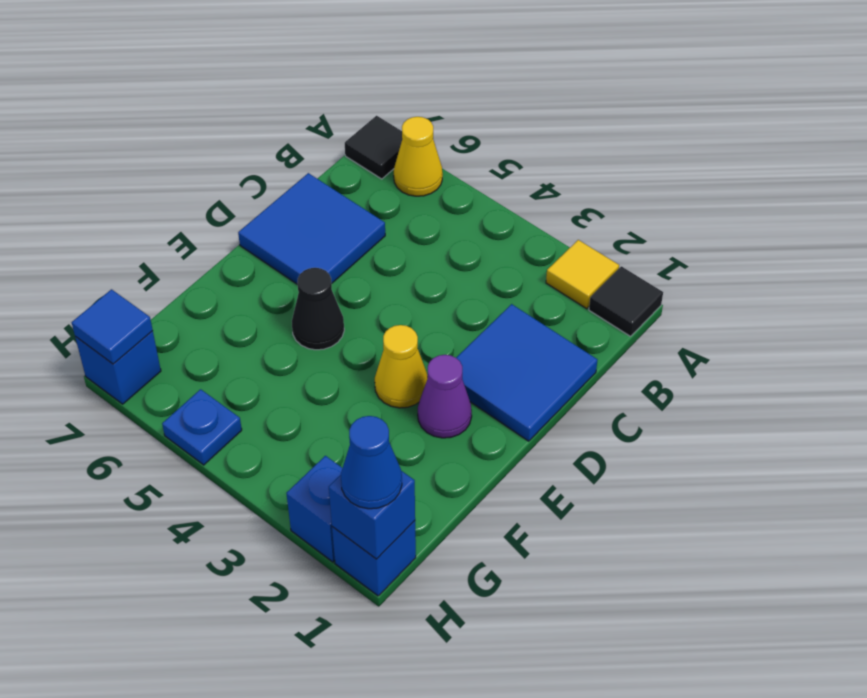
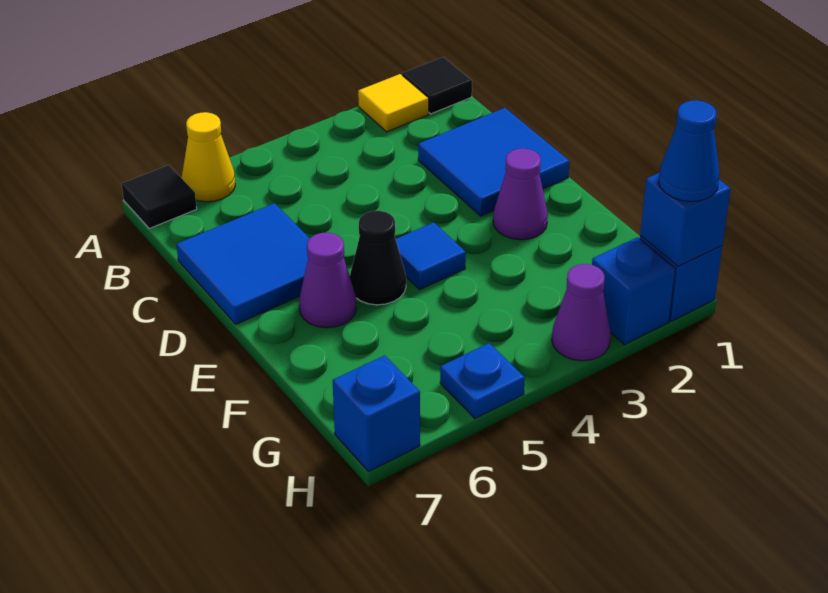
yellow 1x1 cone [375,325,428,408] -> none
none -> purple 1x1 cone [299,233,357,328]
none -> purple 1x1 cone [552,264,611,361]
blue 1x1 tile [72,289,153,364] -> blue 1x1 tile moved to [396,222,466,290]

